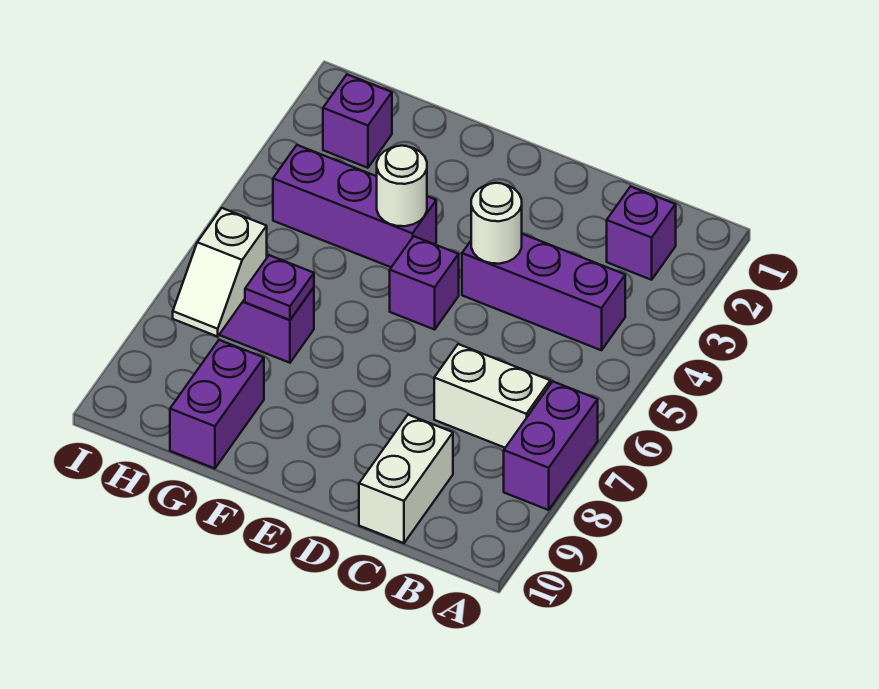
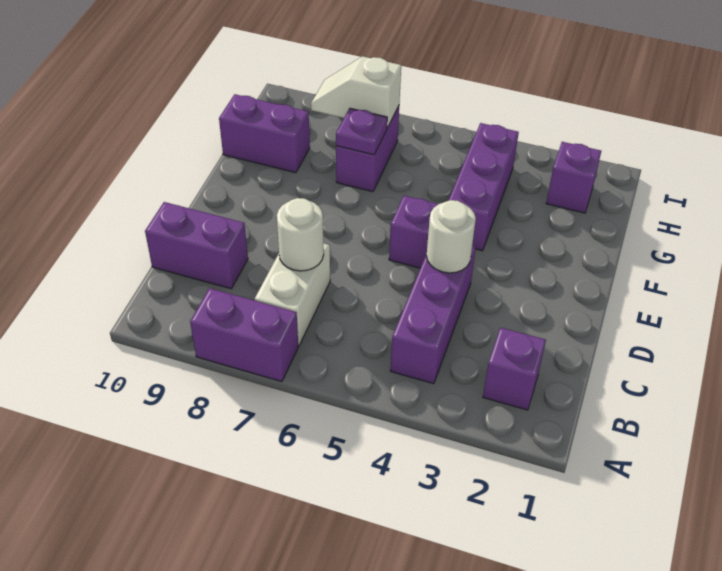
white 1x2 brick [359,415,453,543] -> purple 1x2 brick [145,202,248,289]
white 1x1 round brick [377,146,427,226] -> white 1x1 round brick moved to [277,198,324,271]

